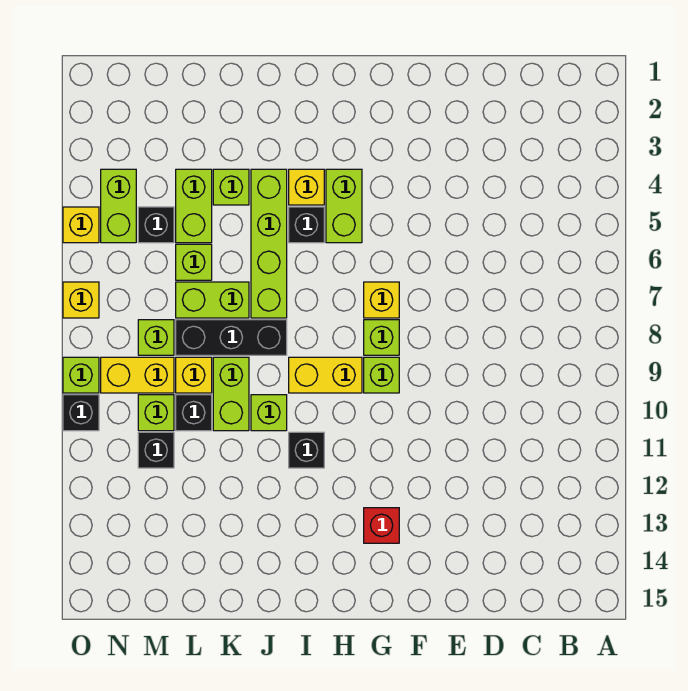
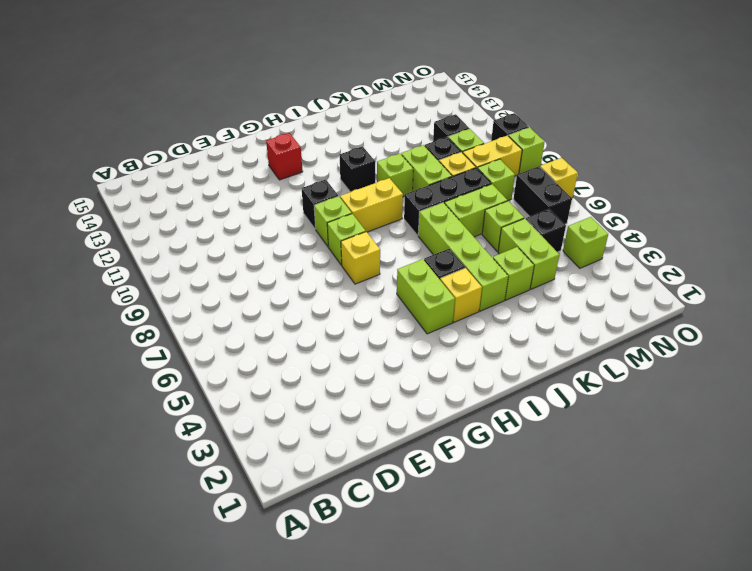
none -> black 1x1 brick [302,180,338,229]
lime 1x2 brick [101,169,136,243] -> lime 1x1 brick [563,217,608,268]
none -> black 1x2 brick [513,166,572,224]
yellow 1x1 brick [63,207,99,243] -> none

